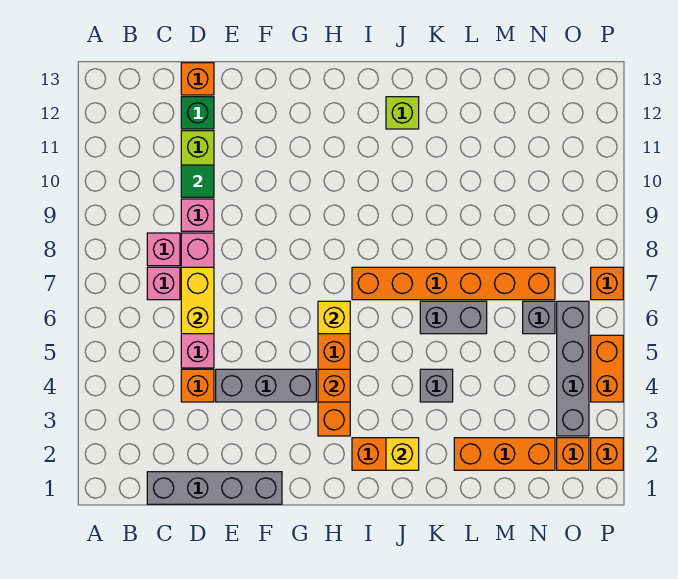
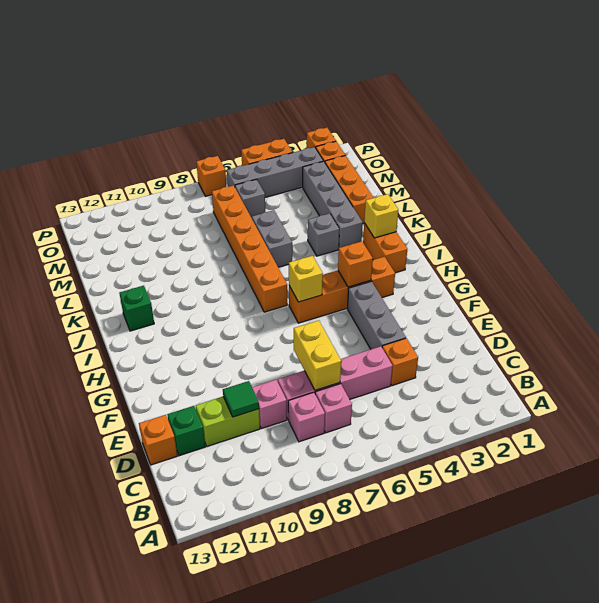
grey 1x4 brick [147,472,282,504] -> grey 1x4 brick moved to [303,161,363,248]
yellow 1x2 brick [181,267,214,334] -> yellow 1x2 brick turned to [294,320,341,390]
lime 1x1 brick [386,97,419,129] -> green 1x1 brick [120,286,154,331]

